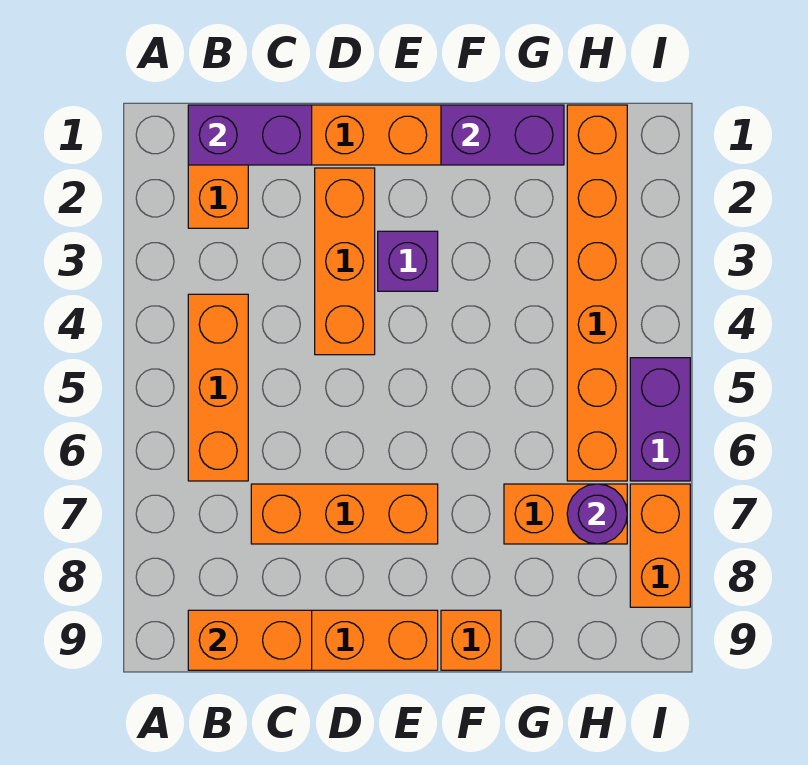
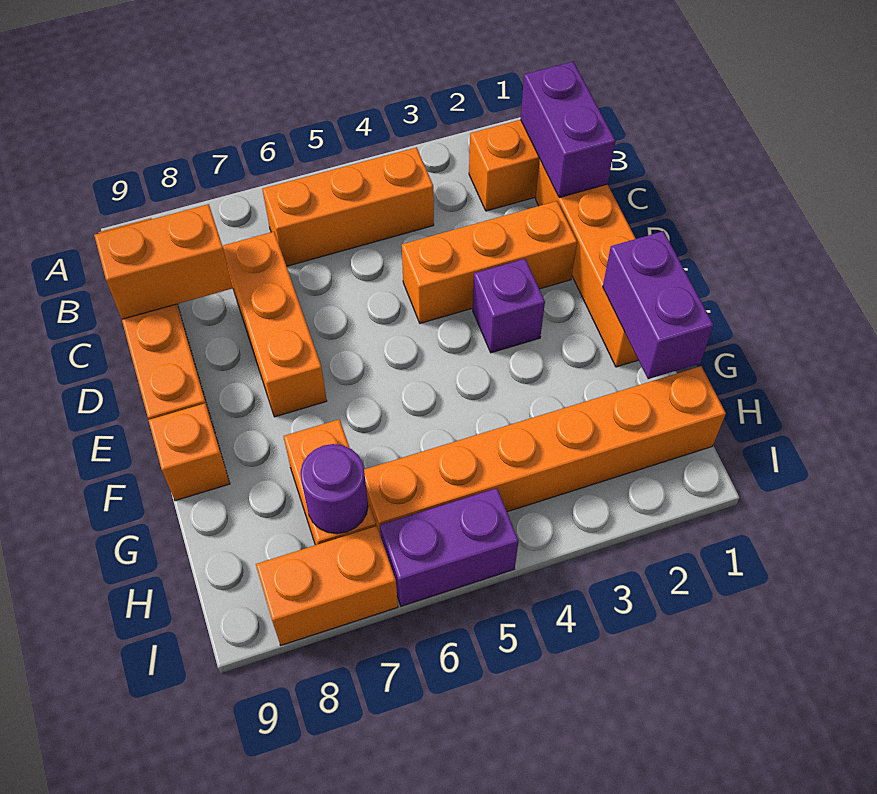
orange 1x2 brick [188,610,312,670] -> orange 1x2 brick turned to [94,204,233,319]

